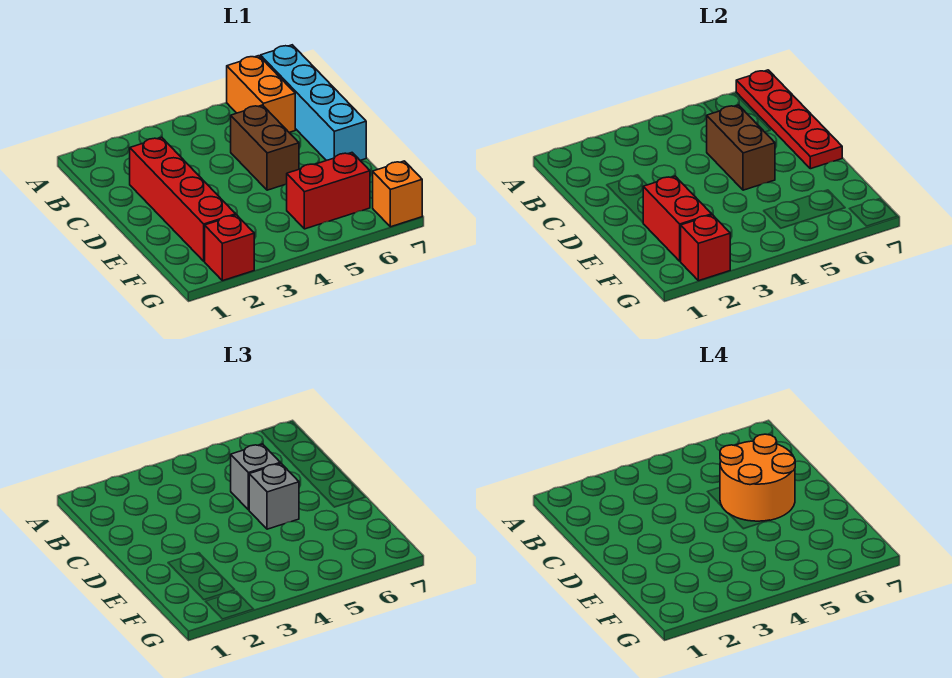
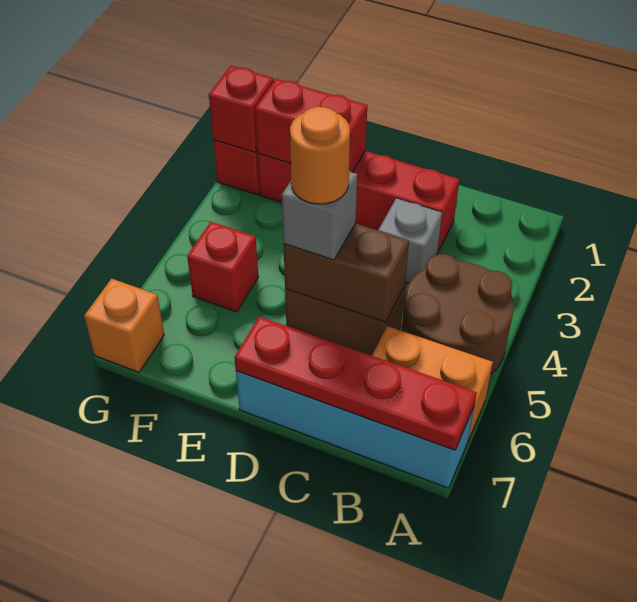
none -> brown 2x2 round brick [401,254,514,374]
grey 1x1 brick [231,444,280,510] -> grey 1x1 brick moved to [379,198,442,283]
orange 2x2 round brick [720,434,795,521] -> orange 1x1 round brick [290,107,350,204]
red 1x2 brick [287,153,370,229] -> red 1x1 brick [187,222,258,312]

